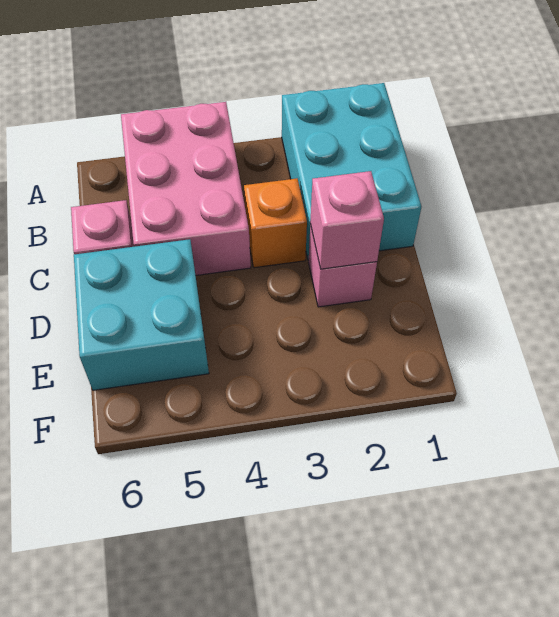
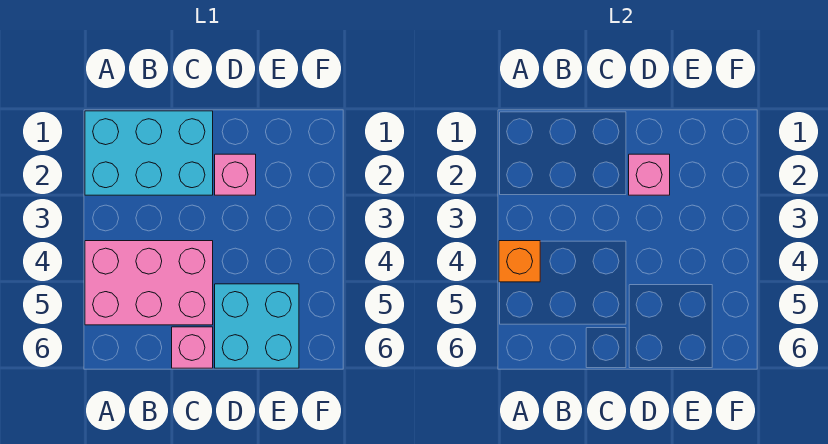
orange 1x1 brick [244,178,307,268] -> orange 1x1 brick moved to [499,241,540,282]

